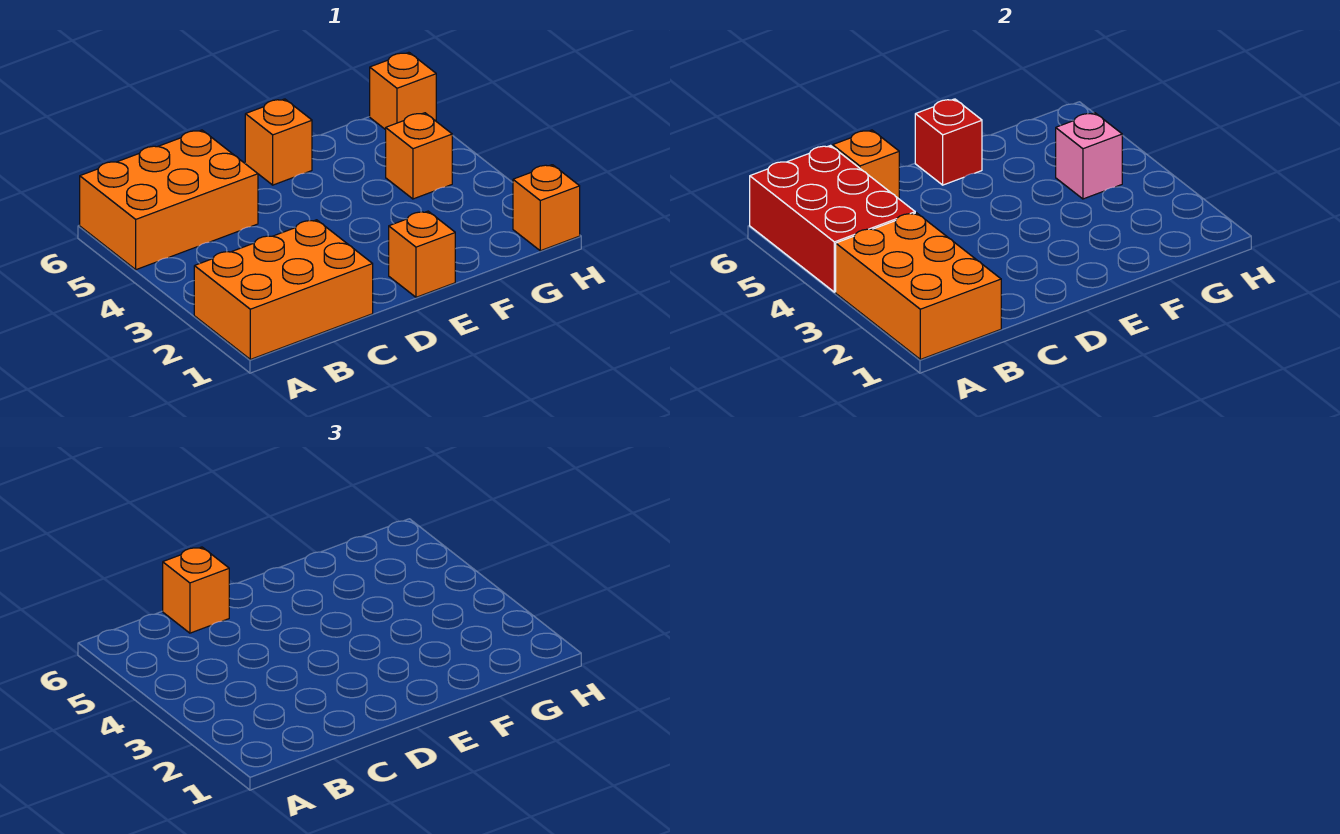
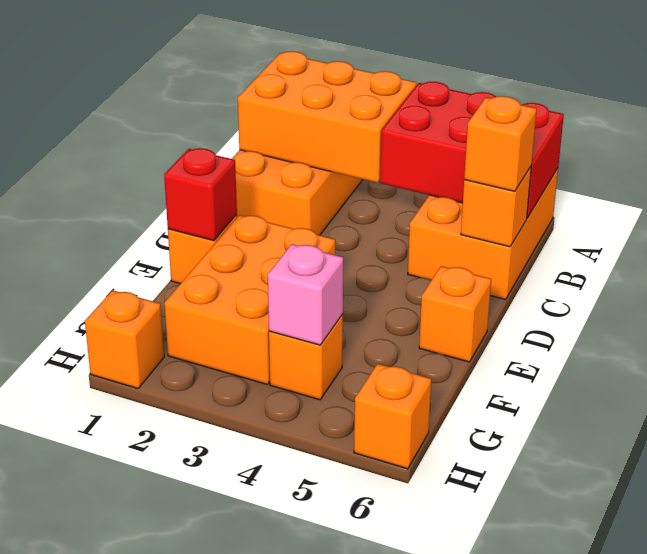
none -> orange 2x3 brick [164,215,335,385]
red 1x1 brick [915,99,982,185] -> red 1x1 brick moved to [164,148,237,241]

